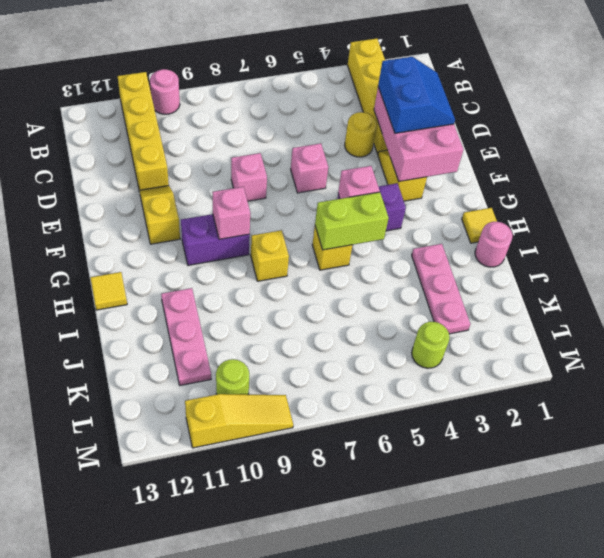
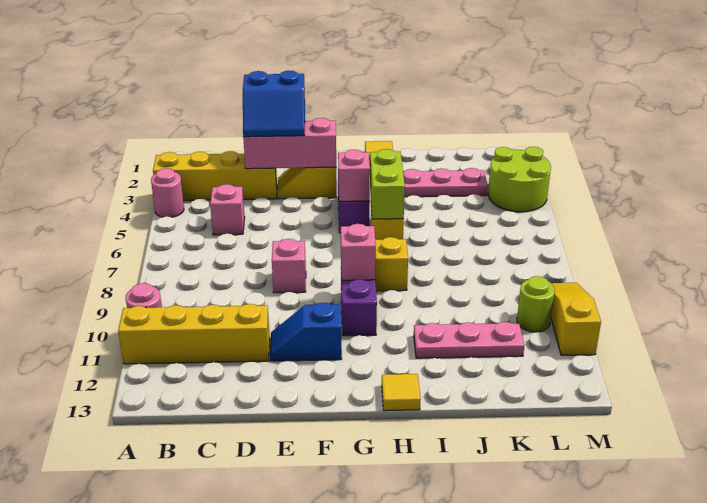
pink 2x3 brick [374,87,463,181] -> pink 1x3 brick [243,118,336,169]
blue 2x2 slope [378,57,455,133] -> blue 2x2 slope turned to [243,71,305,137]
yellow 1x1 round brick [345,112,377,157] -> none
pink 1x1 brick [291,143,328,193] -> pink 1x1 brick moved to [210,184,245,235]
yellow 1x2 slope [140,186,180,244] -> blue 1x2 slope [270,303,342,361]
pink 1x1 round brick [475,222,513,267] -> pink 1x1 round brick moved to [151,168,184,217]
lime 1x1 round brick [412,322,450,368] -> lime 2x2 round brick [488,147,551,212]

